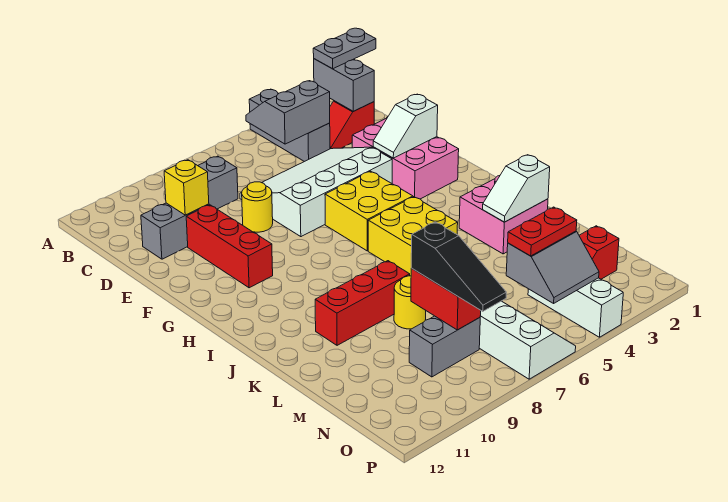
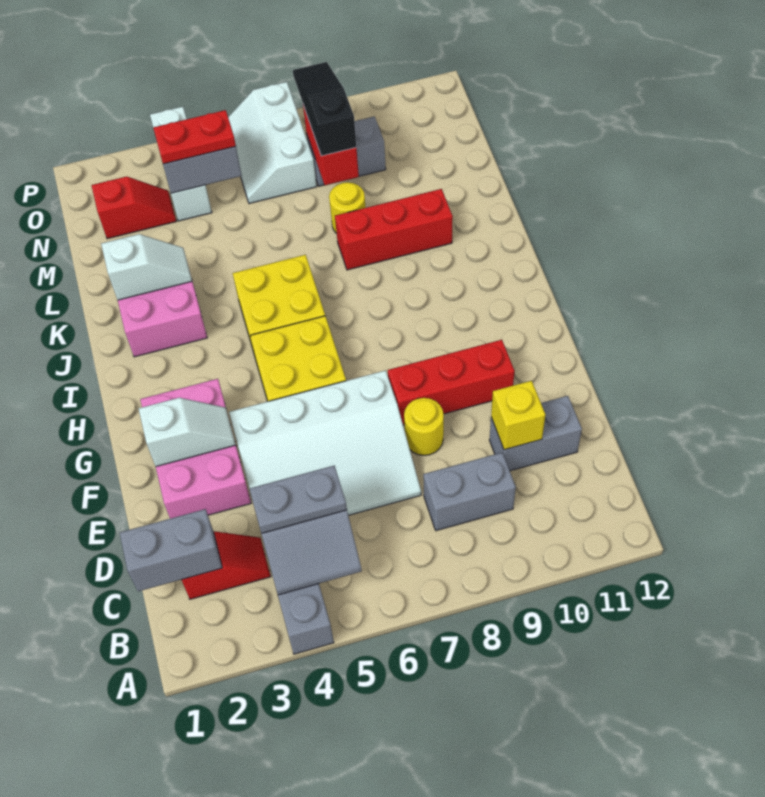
grey 1x2 plate [313,28,376,69] -> grey 1x2 plate moved to [249,466,347,533]
grey 1x2 brick [314,59,374,111] -> grey 1x2 brick turned to [120,509,222,591]
red 1x3 brick [186,205,273,288] -> red 1x3 brick turned to [388,340,515,425]

